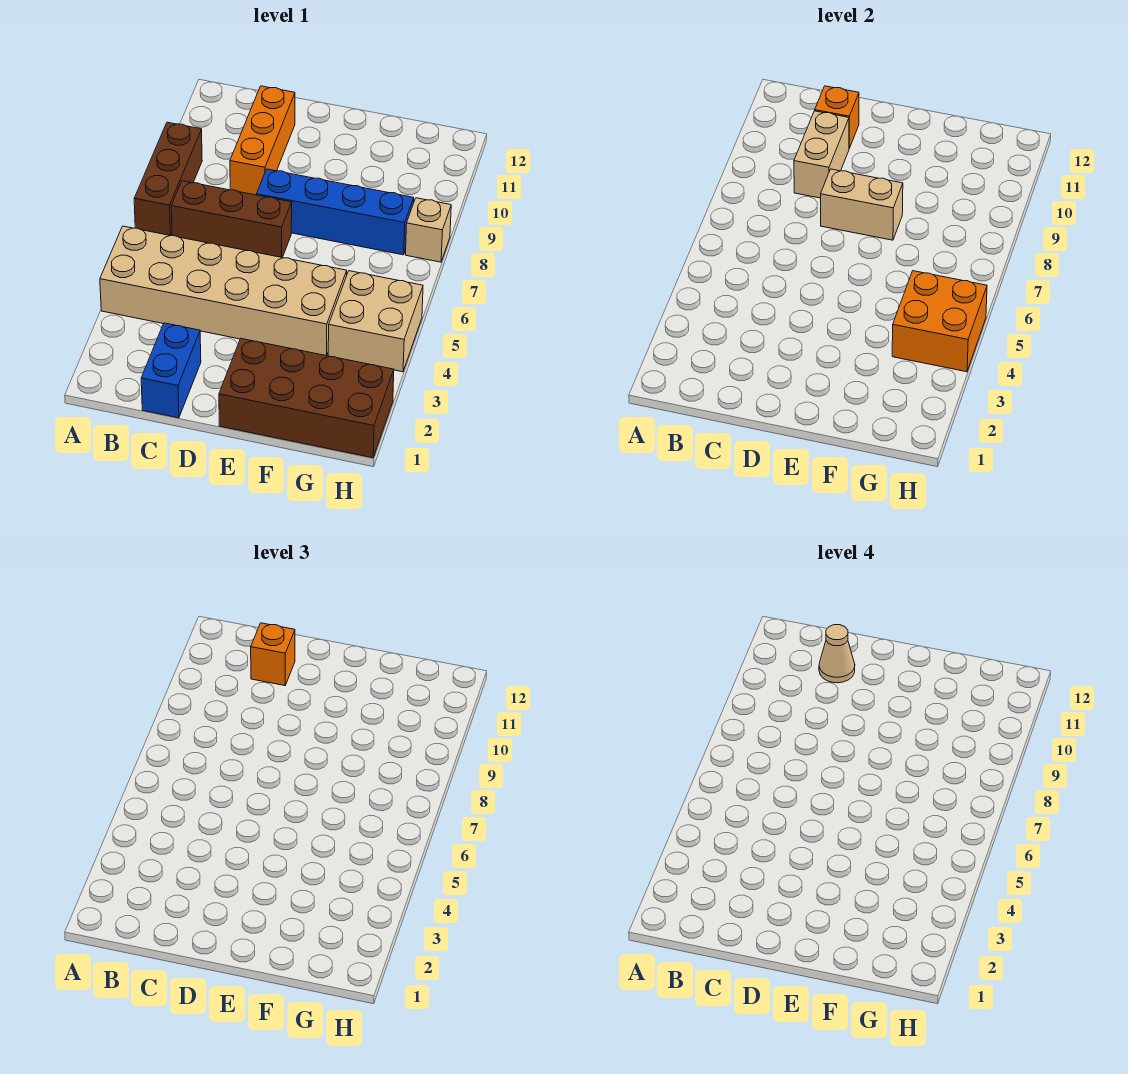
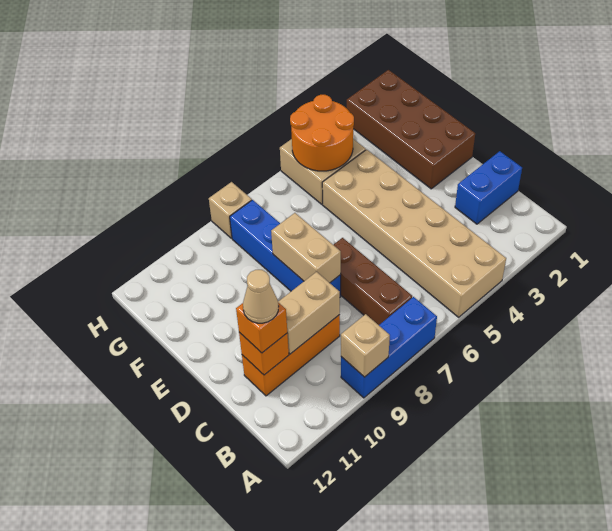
brown 1x3 brick [134,122,202,236] -> blue 1x3 brick [341,297,437,398]
none -> tan 1x1 brick [341,314,390,377]
orange 2x2 brick [892,271,987,372] -> orange 2x2 round brick [290,95,354,171]

